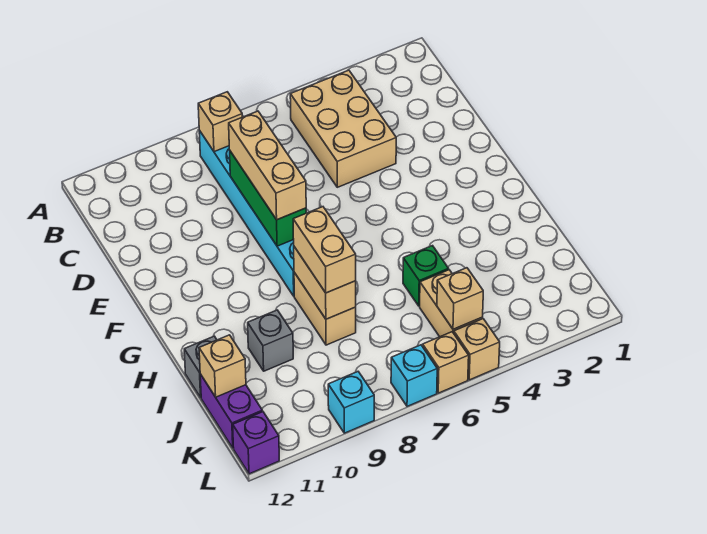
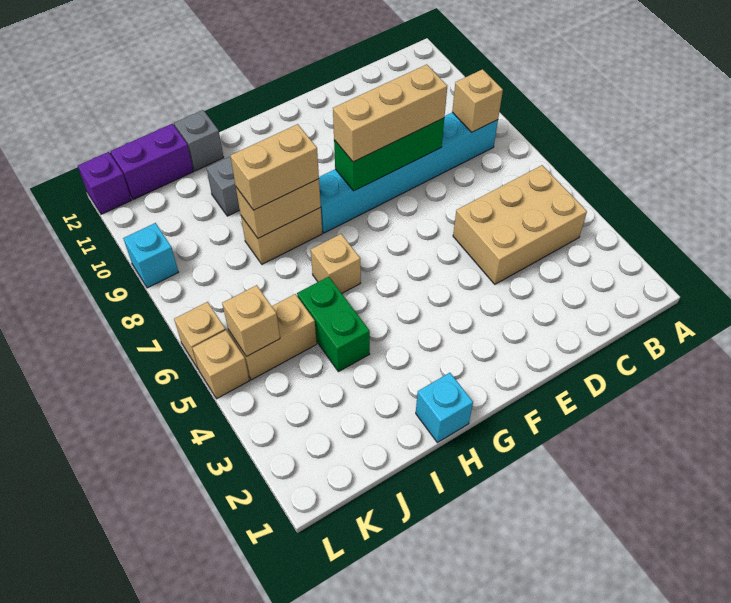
green 1x1 brick [403,246,449,306] -> green 1x2 brick [297,277,370,372]
tan 1x1 brick [199,335,246,397] -> tan 1x1 brick moved to [311,234,361,293]
cyan 1x1 brick [391,345,437,406] -> cyan 1x1 brick moved to [416,373,473,443]

